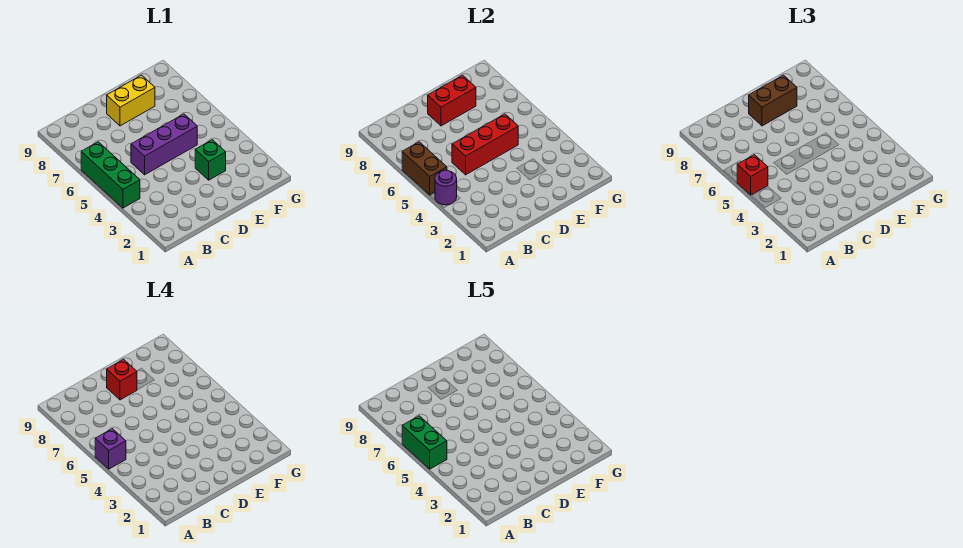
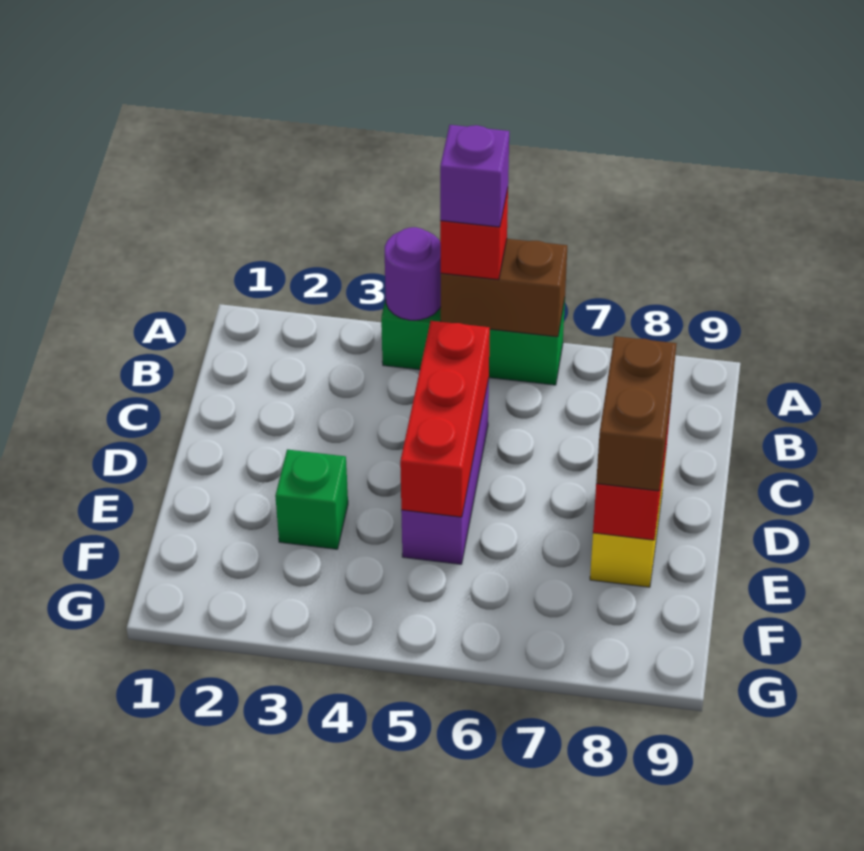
green 1x2 brick [402,416,447,469] -> none
red 1x1 brick [107,359,137,400] -> none

